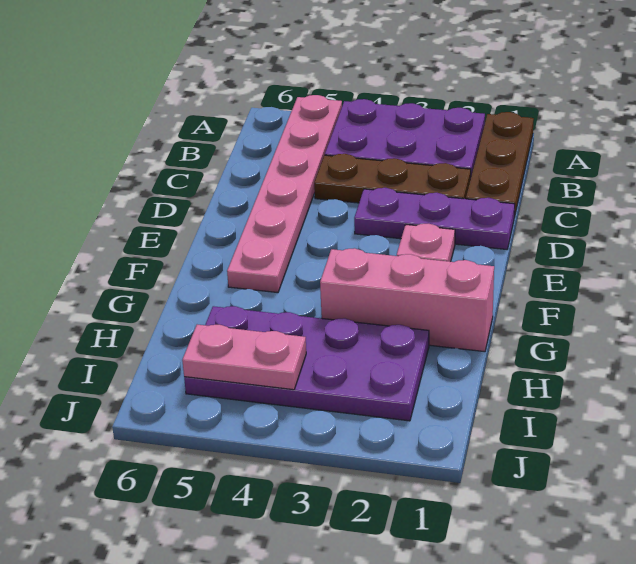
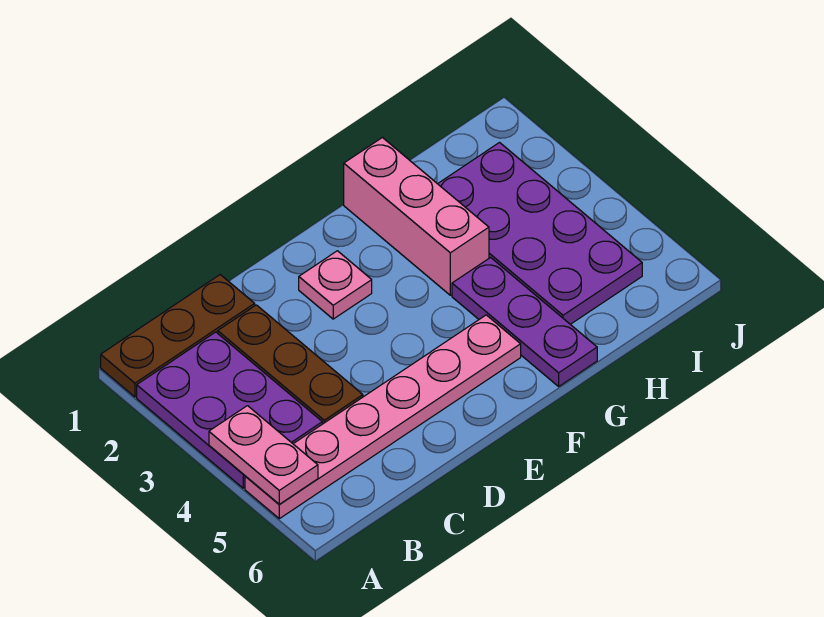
purple 1x3 plate [354,188,515,249] -> purple 1x3 plate moved to [452,257,597,386]
pink 1x2 plate [182,325,306,390] -> pink 1x2 plate moved to [209,406,318,504]

